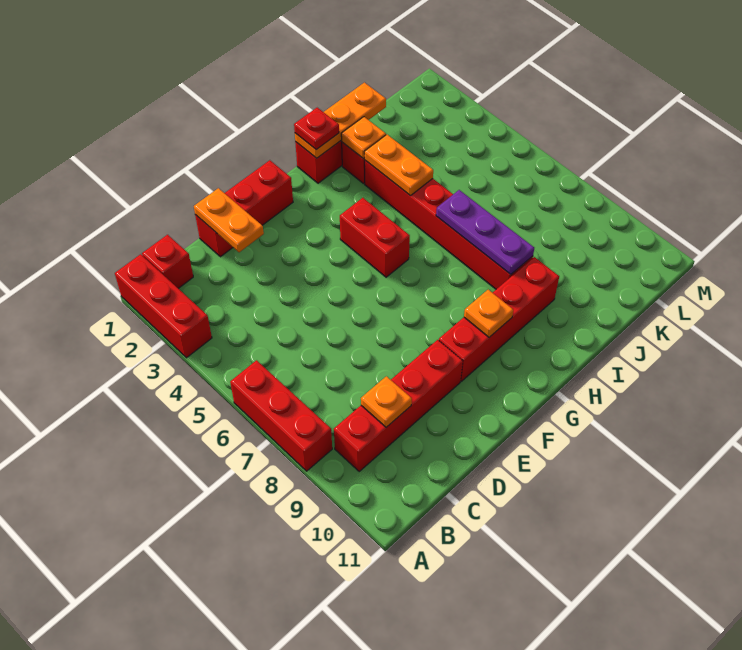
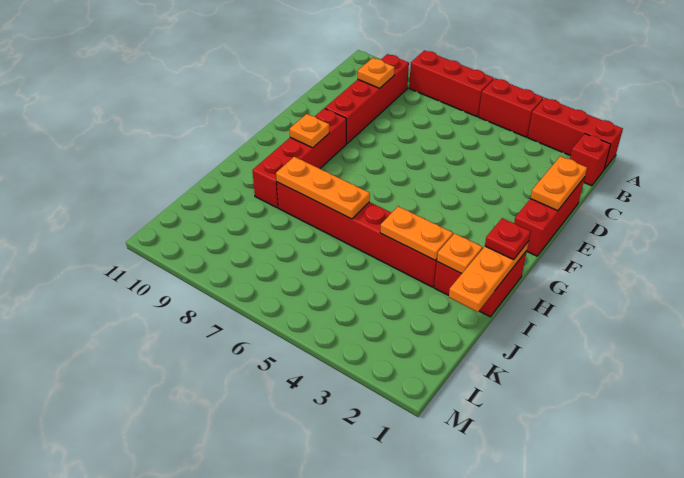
orange 1x2 plate [194,188,264,252] -> orange 1x2 plate turned to [531,156,587,211]
red 1x2 brick [340,198,410,277] -> red 1x2 brick moved to [479,78,544,137]
purple 1x3 plate [436,190,534,275] -> orange 1x3 plate [276,157,370,219]

